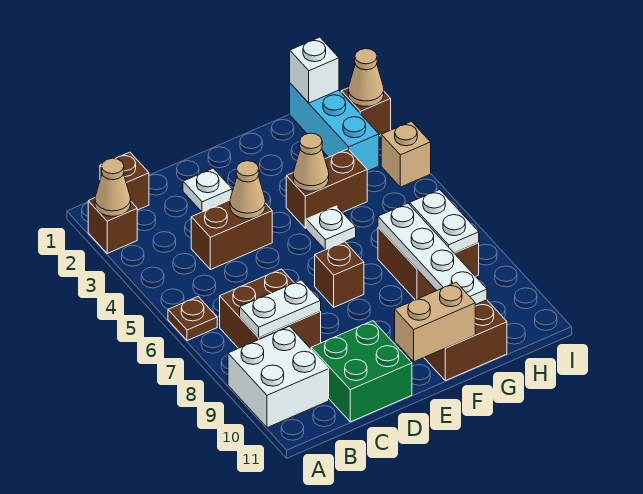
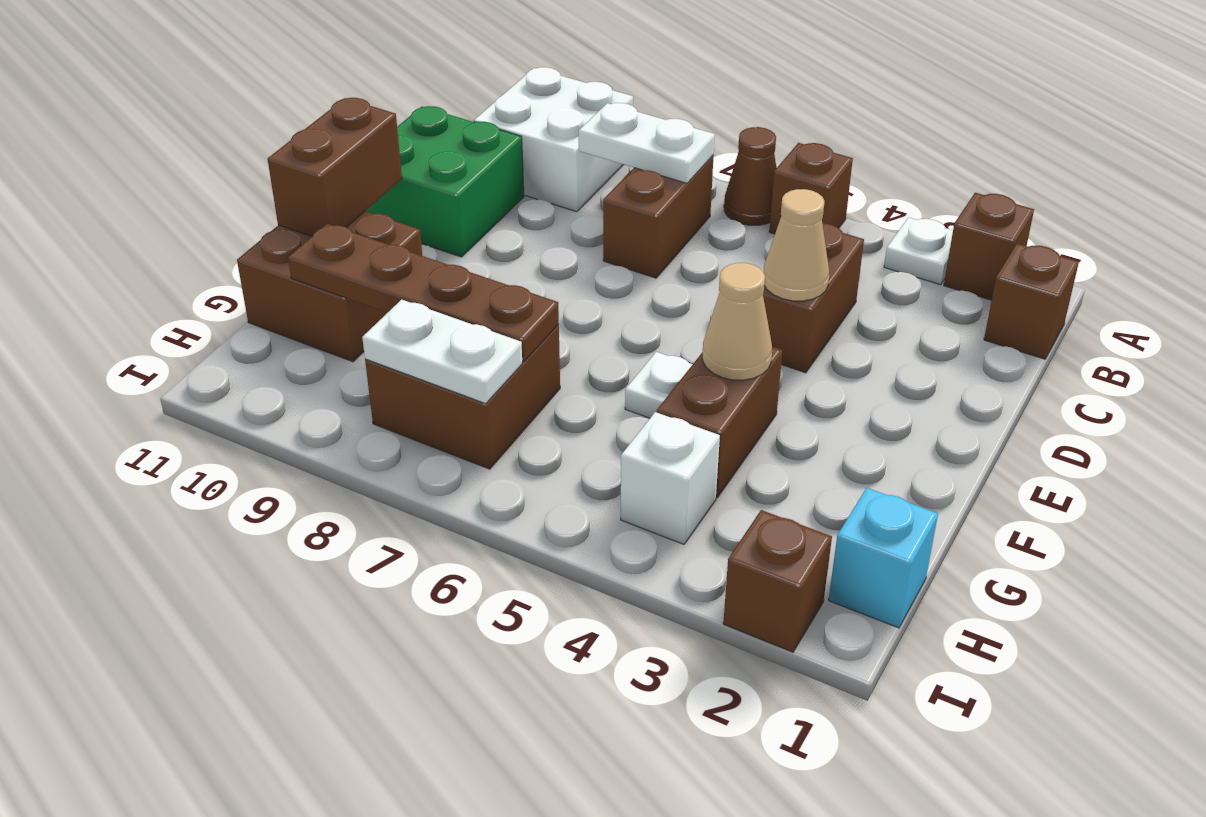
tan 1x1 cone [95,158,131,216] -> none
brown 1x1 plate [168,297,217,341] -> brown 1x1 cone [724,127,777,225]
brown 2x2 brick [220,269,321,348] -> brown 1x2 brick [603,155,714,278]
white 1x2 plate [240,280,321,338] -> white 1x2 plate turned to [579,103,715,183]
white 1x1 plate [183,168,232,212] -> white 1x1 plate moved to [884,217,953,285]
brown 1x1 brick [315,242,364,307] -> brown 1x1 brick moved to [769,143,853,234]
tan 1x2 brick [395,282,475,362] -> brown 1x2 brick [268,98,402,237]
white 1x4 plate [378,203,487,305] -> brown 1x4 plate [288,224,559,361]
cyan 1x3 brick [290,83,379,171] -> cyan 1x1 brick [829,488,938,628]
white 1x1 brick [290,37,339,103] -> white 1x1 brick moved to [621,412,720,544]
tan 1x1 cone [348,49,384,106] -> none
tan 1x1 brick [381,121,431,187] -> none

